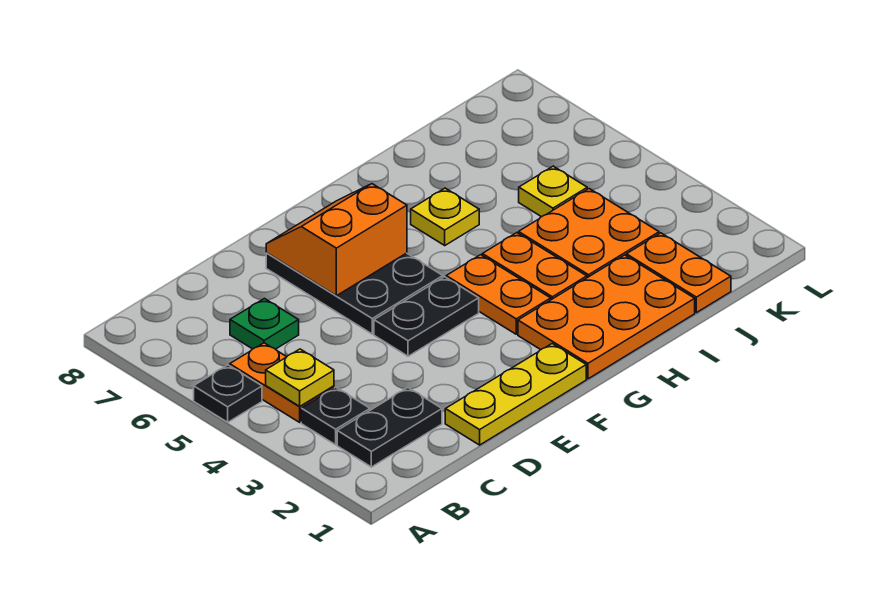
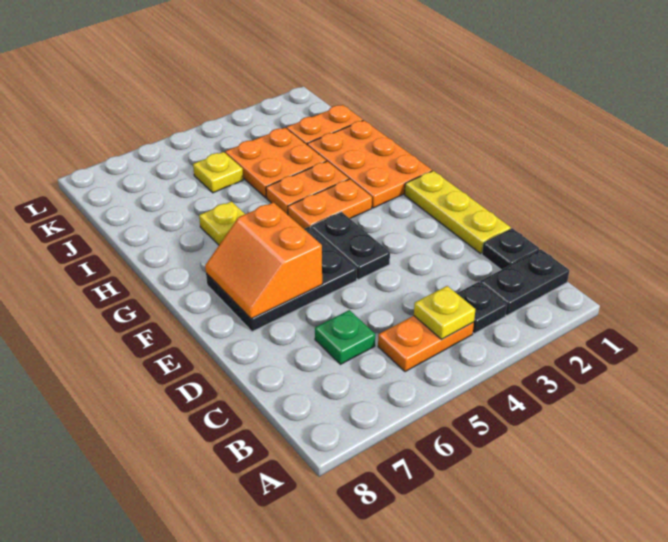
black 1x1 plate [194,365,262,422] -> black 1x1 plate moved to [482,228,539,270]
black 1x2 plate [337,388,442,467] -> black 1x2 plate turned to [480,249,570,316]

